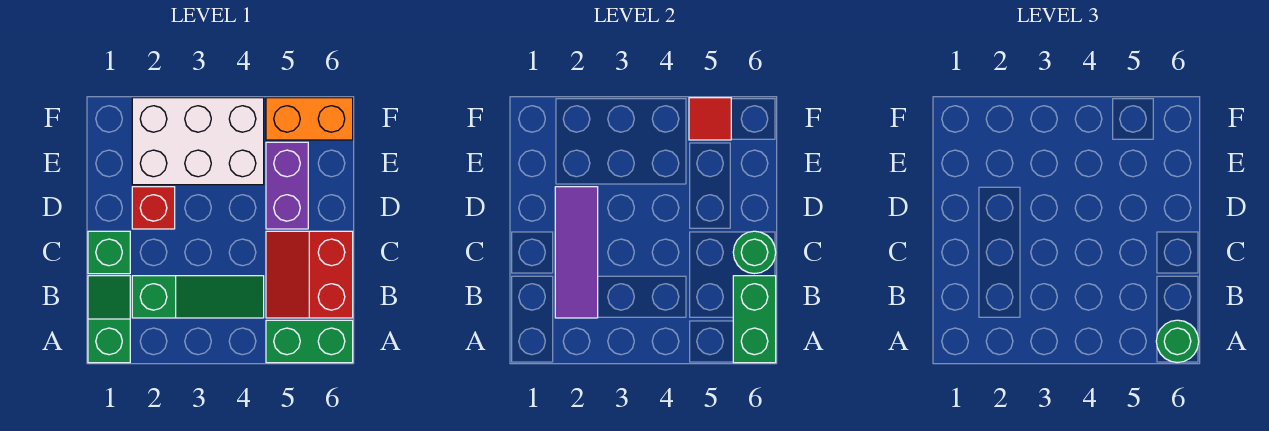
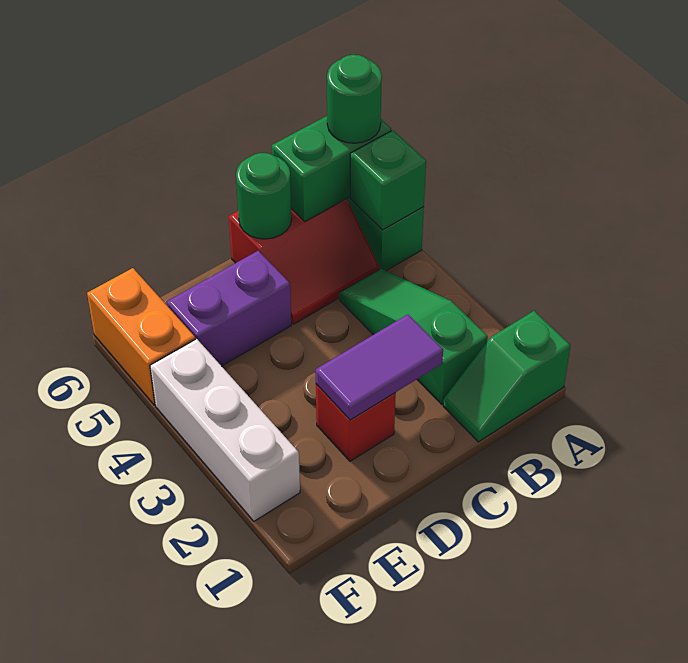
purple 1x3 tile [555,187,598,318] -> purple 1x2 tile [316,315,443,420]
green 1x1 brick [88,231,130,274] -> green 1x1 brick moved to [350,130,426,230]
white 2x3 brick [132,98,264,185] -> white 1x3 brick [150,339,300,521]
red 1x1 tile [689,98,731,140] -> none

